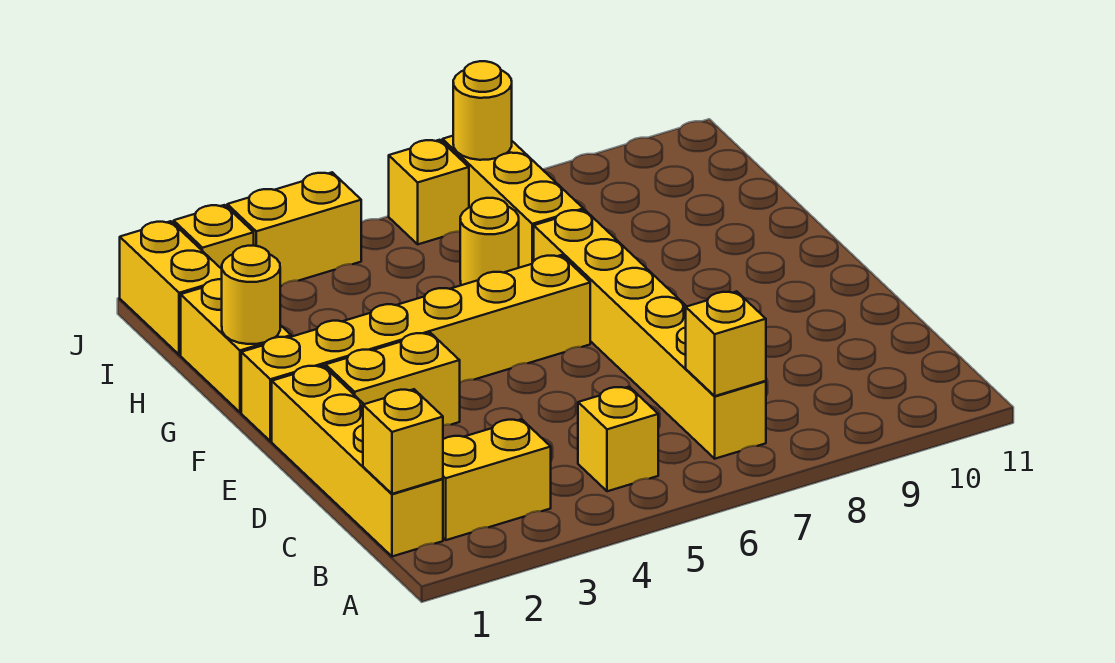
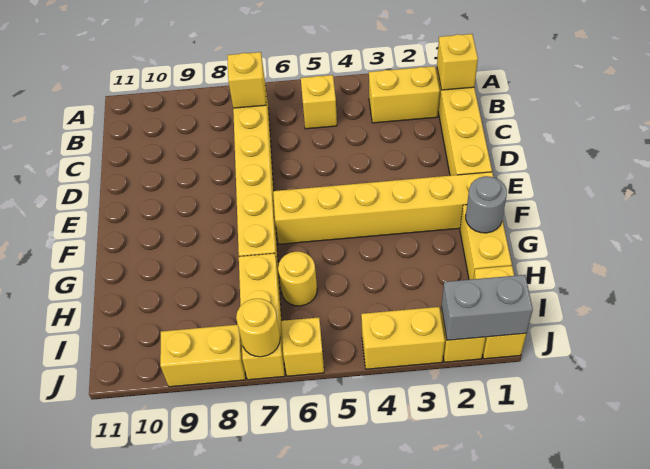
yellow 1x2 brick [326,333,460,425] -> yellow 1x2 brick moved to [160,325,246,387]
yellow 1x1 round brick [222,246,280,344] -> grey 1x1 round brick [466,176,507,233]
none -> grey 1x2 brick [441,275,533,340]

